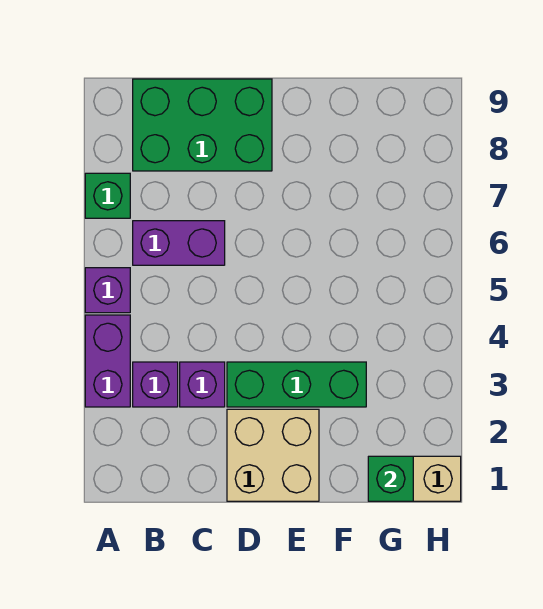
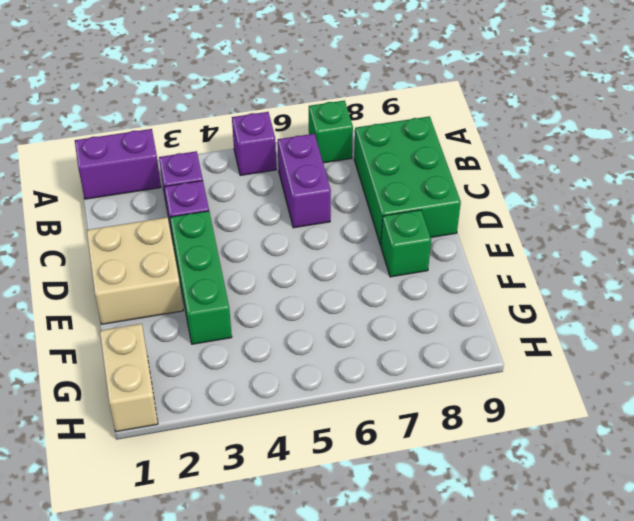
purple 1x2 brick [85,315,130,407] -> purple 1x2 brick moved to [75,129,161,199]
green 1x1 brick [368,456,413,501] -> green 1x1 brick moved to [381,210,431,277]

